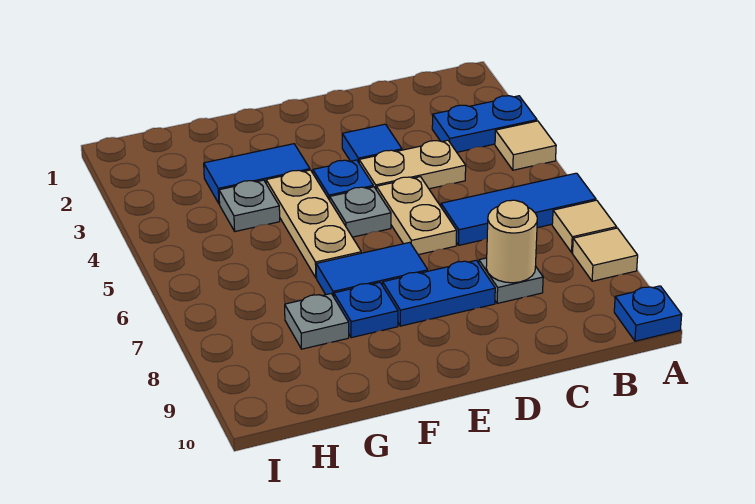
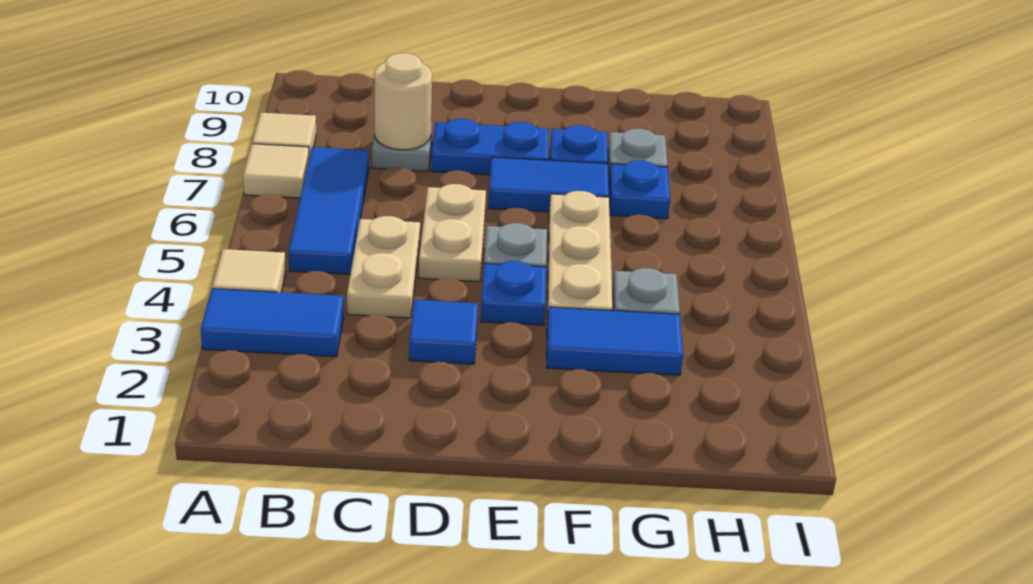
blue 1x2 plate [432,96,537,152] -> blue 1x2 tile [201,289,344,357]
blue 1x3 tile [441,173,596,245] -> blue 1x3 tile turned to [289,147,369,274]
blue 1x1 plate [614,286,682,341] -> blue 1x1 plate moved to [609,160,670,218]
tan 1x2 plate [359,140,466,189] -> tan 1x2 plate turned to [347,216,420,318]

